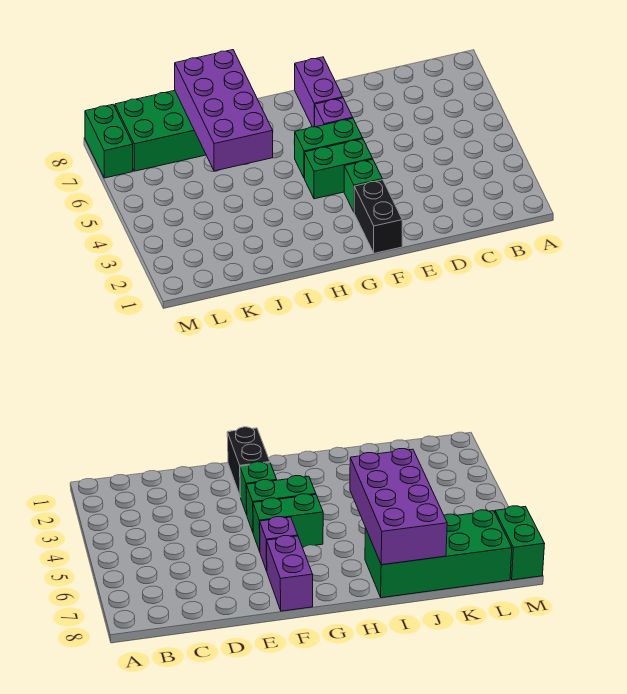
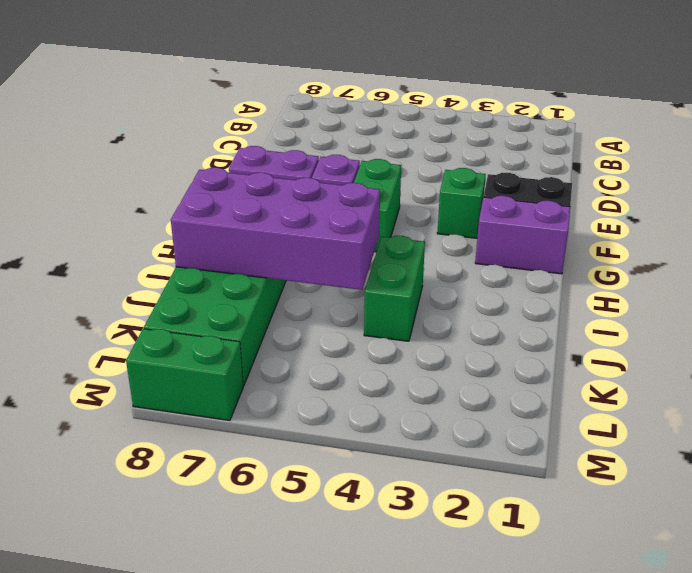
green 1x2 brick [305,139,373,199] -> green 1x2 brick moved to [364,236,425,341]
none -> purple 1x2 brick [475,196,570,274]

